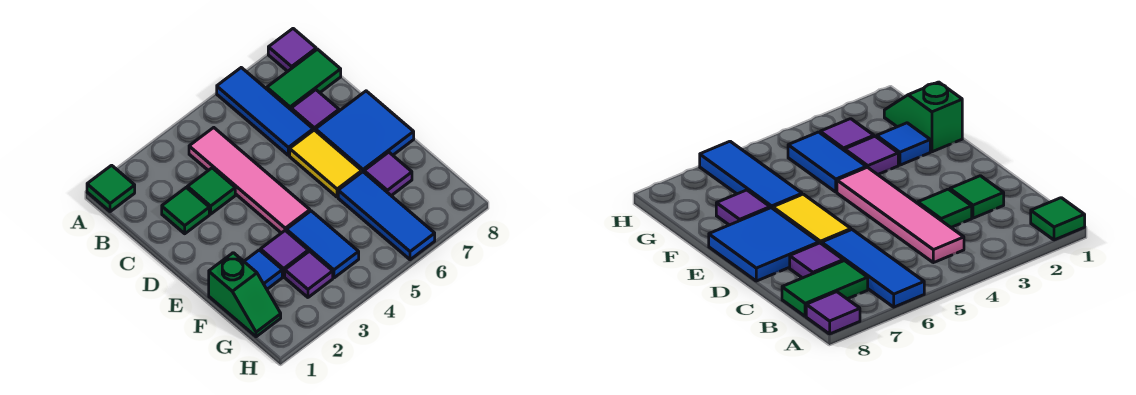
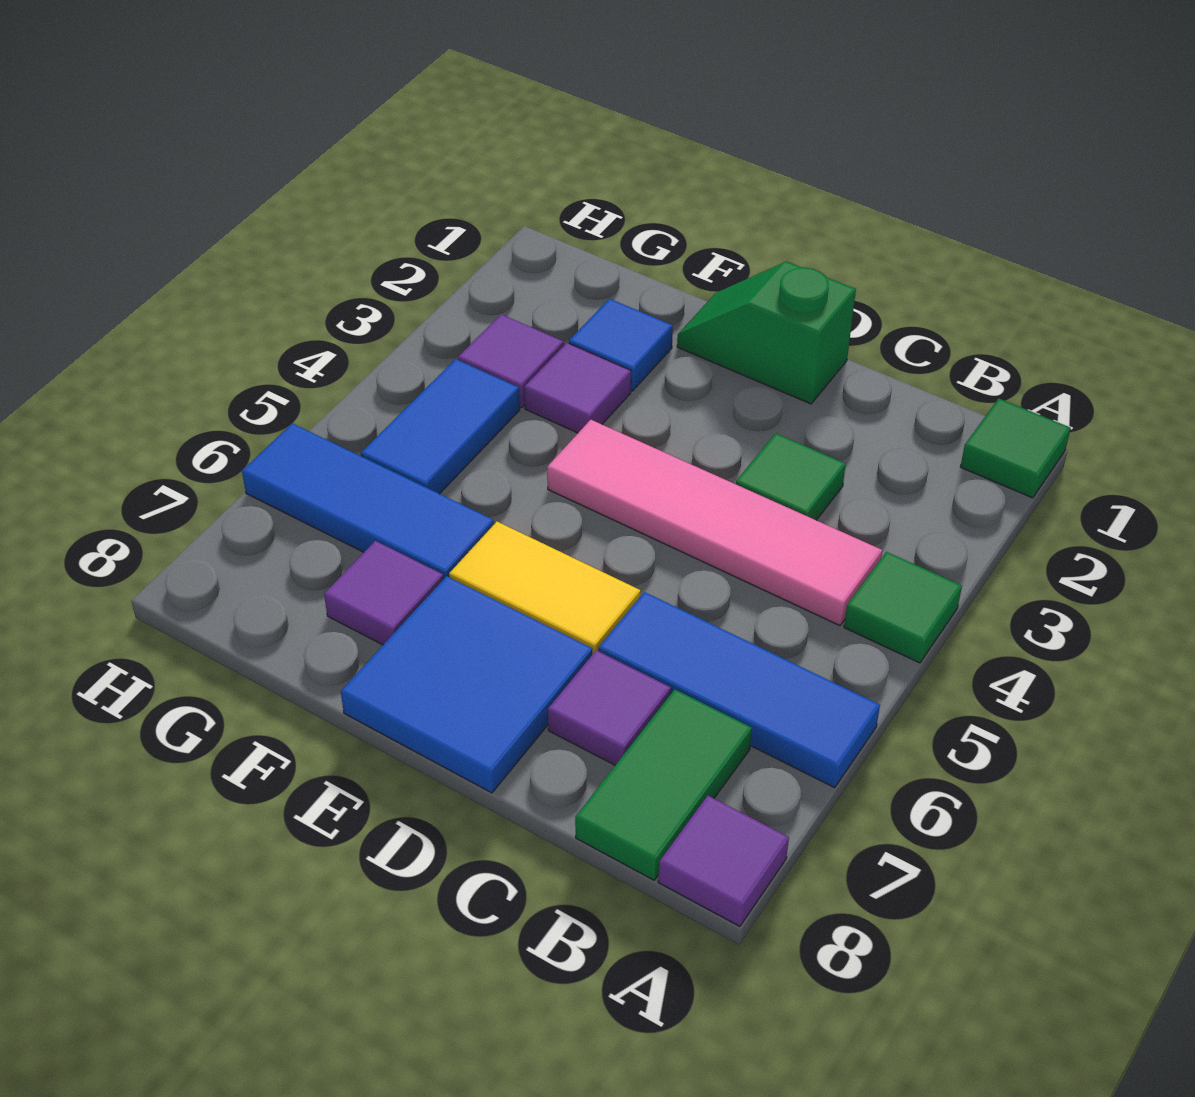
green 1x1 tile [162,188,209,234] -> green 1x1 tile moved to [844,552,962,663]
green 1x2 slope [209,253,281,337] -> green 1x2 slope moved to [677,261,856,404]
blue 1x2 tile [286,211,359,278] -> blue 1x2 tile turned to [361,359,520,494]

